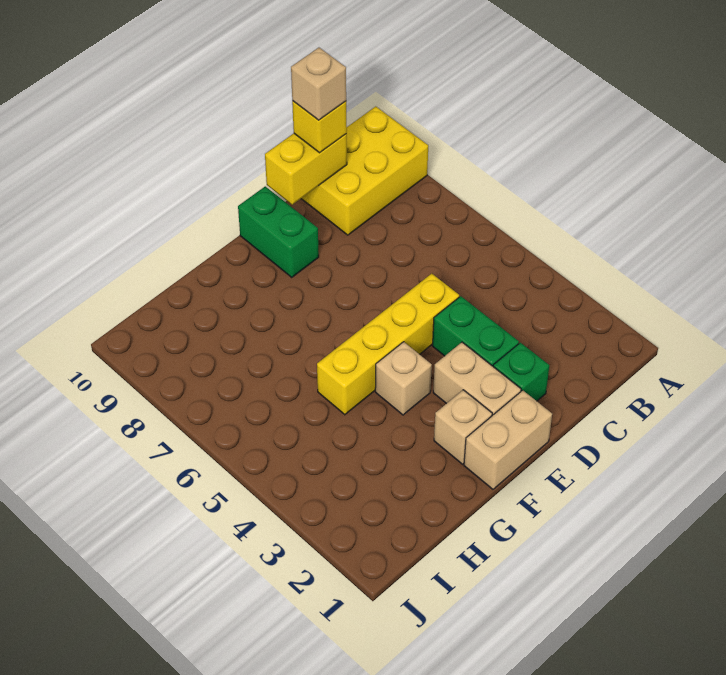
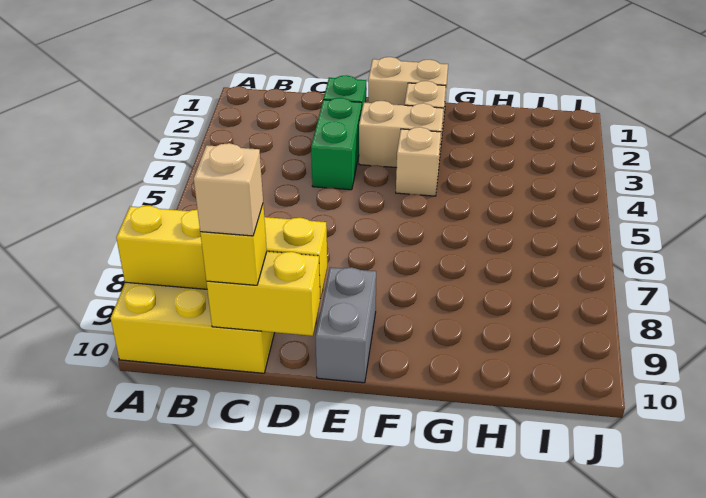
yellow 1x4 brick [317,274,459,415] -> yellow 1x4 brick moved to [116,206,327,299]
tan 1x2 brick [433,342,521,416] -> tan 1x2 brick turned to [359,101,444,168]
green 1x2 brick [238,186,319,277] -> grey 1x2 brick [316,267,376,383]

